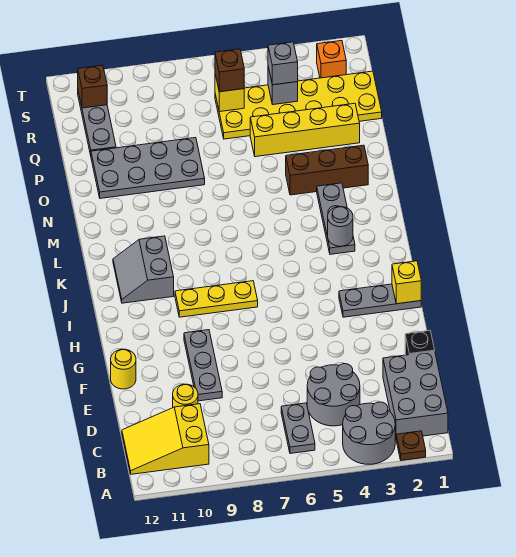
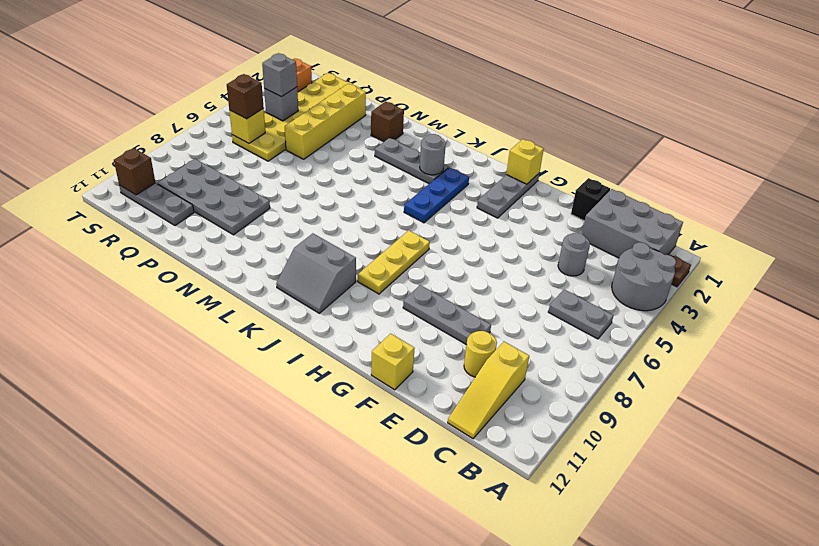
yellow 2x3 slope [122,404,209,474] -> yellow 1x3 slope [448,342,529,438]
grey 2x2 round brick [307,364,360,426] -> grey 1x1 round brick [558,233,590,276]
yellow 1x1 round brick [111,349,136,389] -> yellow 1x1 brick [371,334,415,390]
none -> blue 1x3 plate [404,167,469,223]
brown 1x3 brick [286,145,368,195] -> brown 1x1 brick [371,101,404,142]
grey 2x4 plate [91,138,205,198] -> grey 2x4 plate turned to [158,159,270,235]

